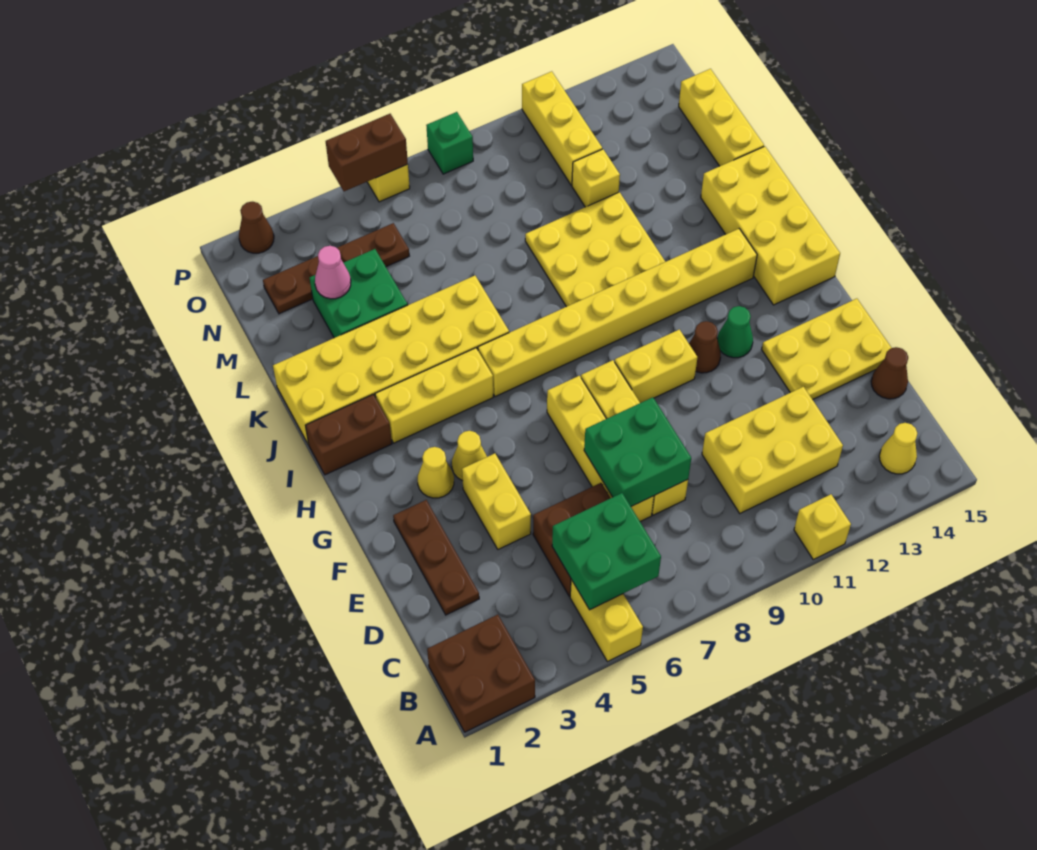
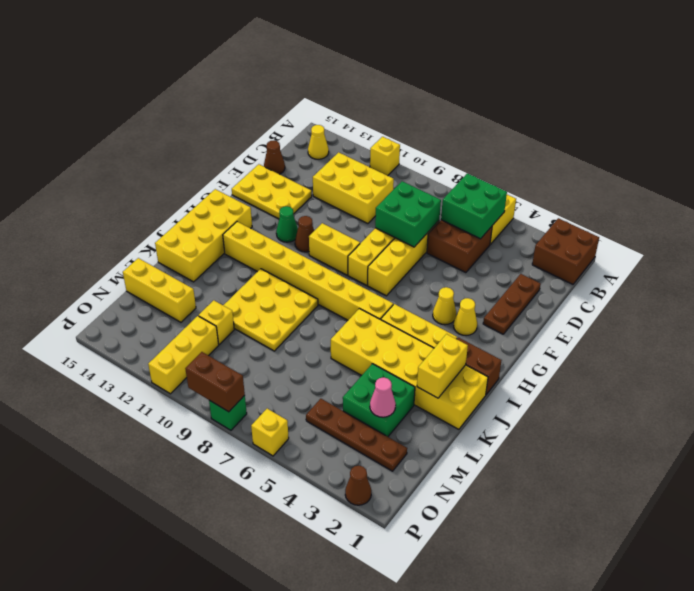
yellow 1x2 brick [462,453,531,549] -> yellow 1x2 brick moved to [417,334,468,398]
yellow 1x3 brick [679,69,764,166] -> yellow 1x3 brick turned to [123,258,196,322]
brown 1x2 brick [326,114,408,191] -> brown 1x2 brick moved to [185,352,245,412]

